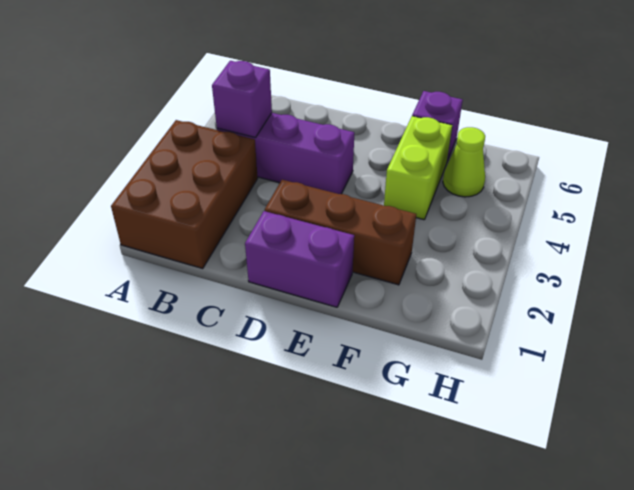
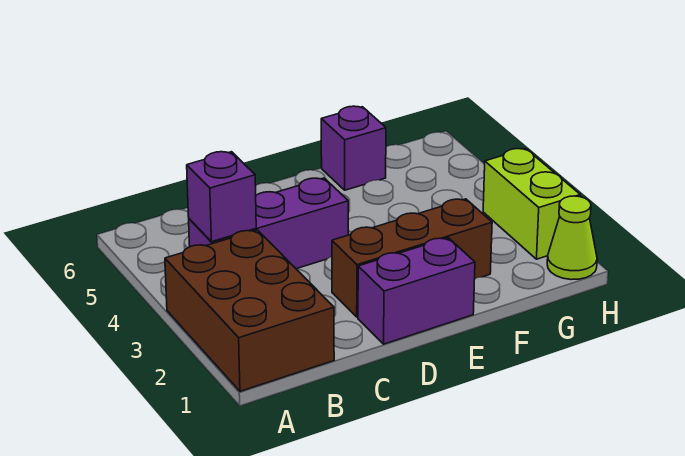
lime 1x2 brick [384,116,452,220] -> lime 1x2 brick moved to [483,149,580,259]
lime 1x1 cone [443,127,485,197] -> lime 1x1 cone moved to [547,196,597,280]

